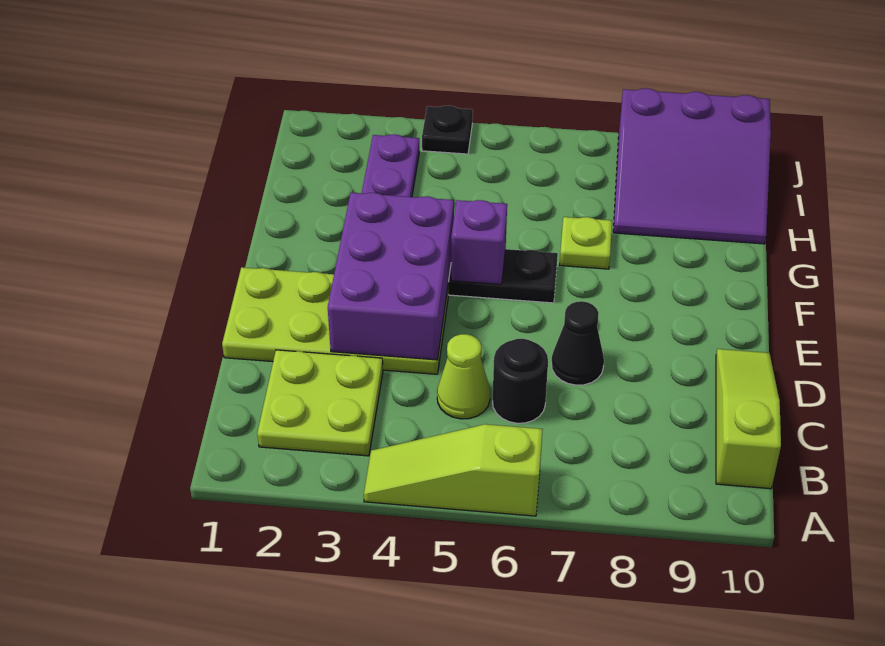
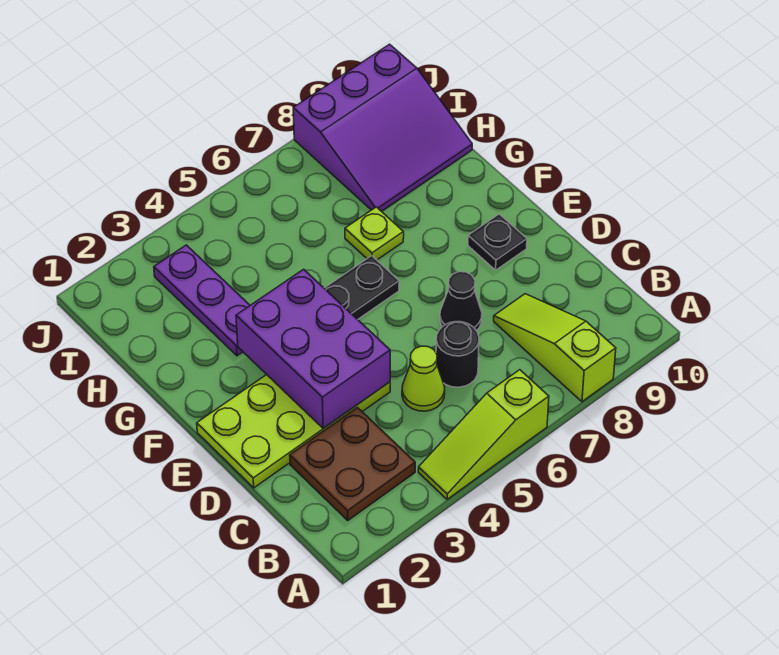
lime 2x2 plate [257,350,383,456] -> brown 2x2 plate [290,407,415,520]
lime 1x3 slope [716,349,781,489] -> lime 1x3 slope moved to [494,294,616,402]
purple 1x1 brick [451,200,507,284] -> none
black 1x1 plate [422,106,473,154] -> black 1x1 plate moved to [468,214,527,270]

